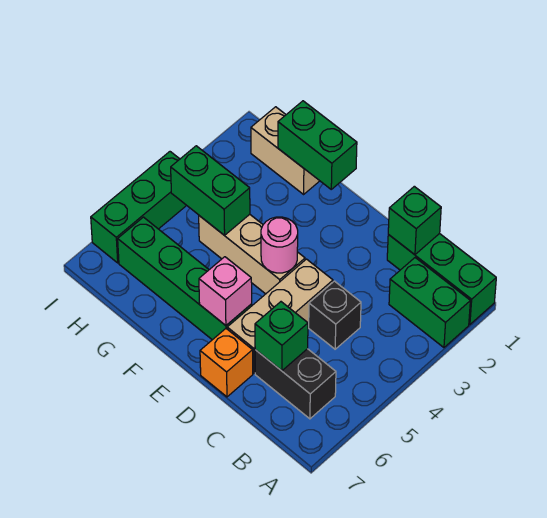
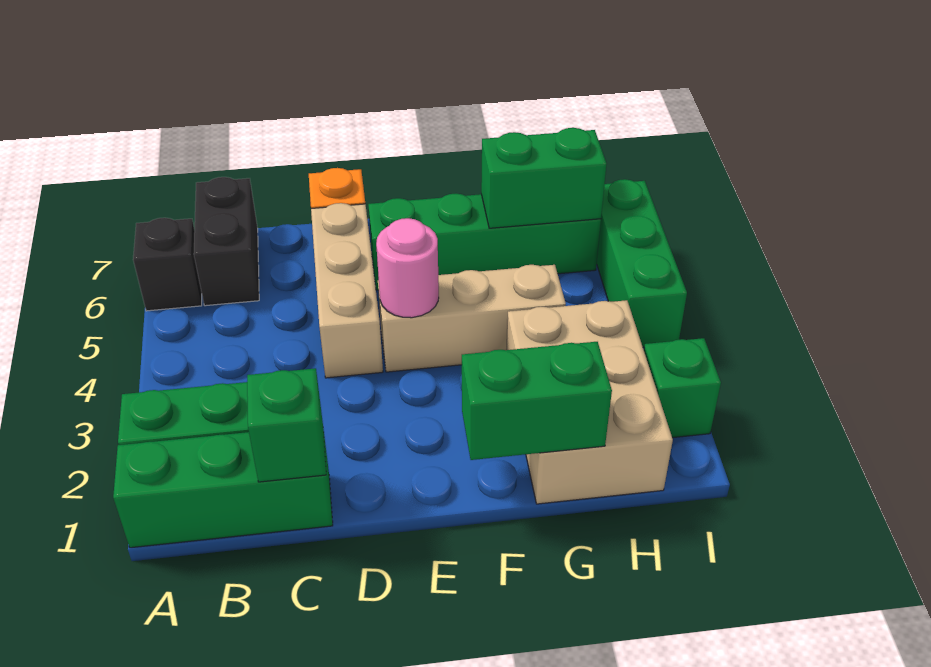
black 1x2 brick [255,349,336,419] -> black 1x2 brick turned to [194,177,259,306]
black 1x1 brick [309,281,361,349] -> black 1x1 brick moved to [133,218,202,311]
green 1x1 brick [255,302,308,371] -> green 1x1 brick moved to [644,338,721,438]
pink 1x1 brick [199,257,252,325] -> none
tan 1x2 brick [251,107,319,194] -> tan 2x3 brick [506,300,673,504]
green 1x2 brick [171,146,250,235] -> green 1x2 brick moved to [481,128,606,228]

